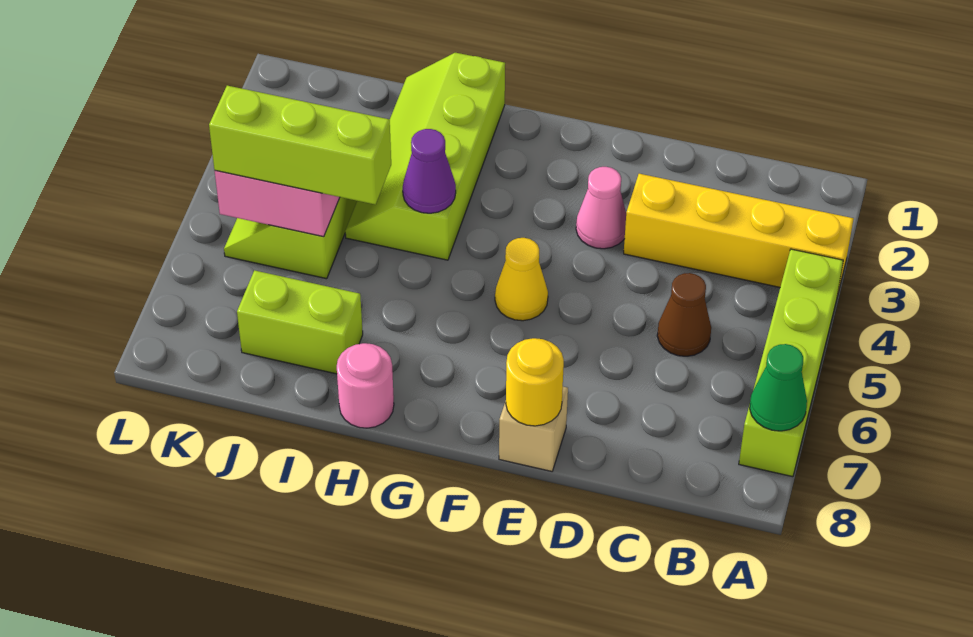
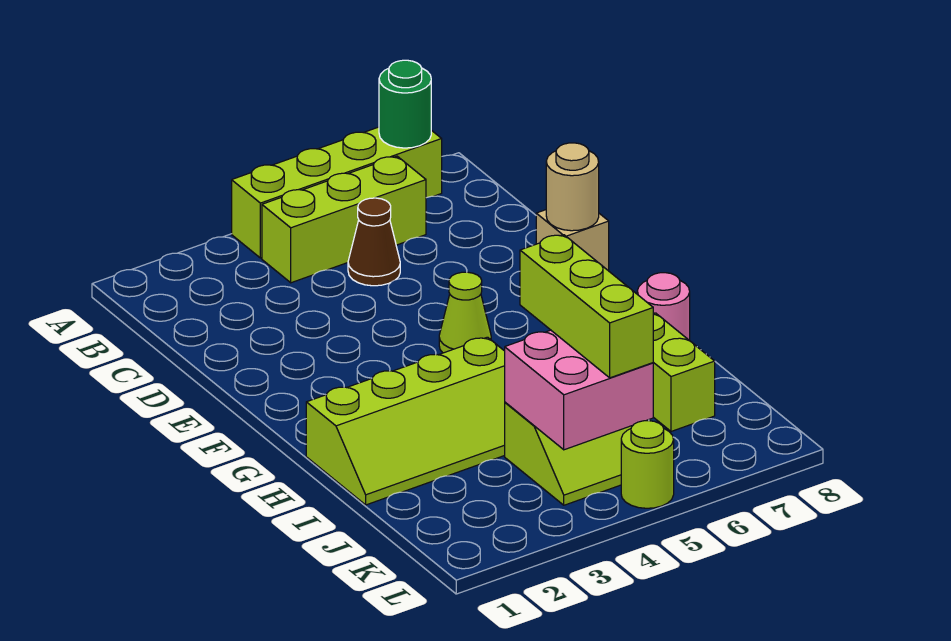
yellow 1x4 brick [624,174,854,296] -> none
green 1x1 cone [750,344,807,431] -> green 1x1 round brick [379,60,431,148]
none -> lime 1x3 brick [262,156,426,283]
pink 1x1 cone [576,167,626,249] -> none
yellow 1x1 round brick [506,338,564,426] -> tan 1x1 round brick [546,143,599,231]
yellow 1x1 cone [495,238,548,321] -> lime 1x1 cone [439,272,491,353]
purple 1x1 cone [403,129,456,213] -> none
none -> lime 1x1 round brick [621,421,674,508]

